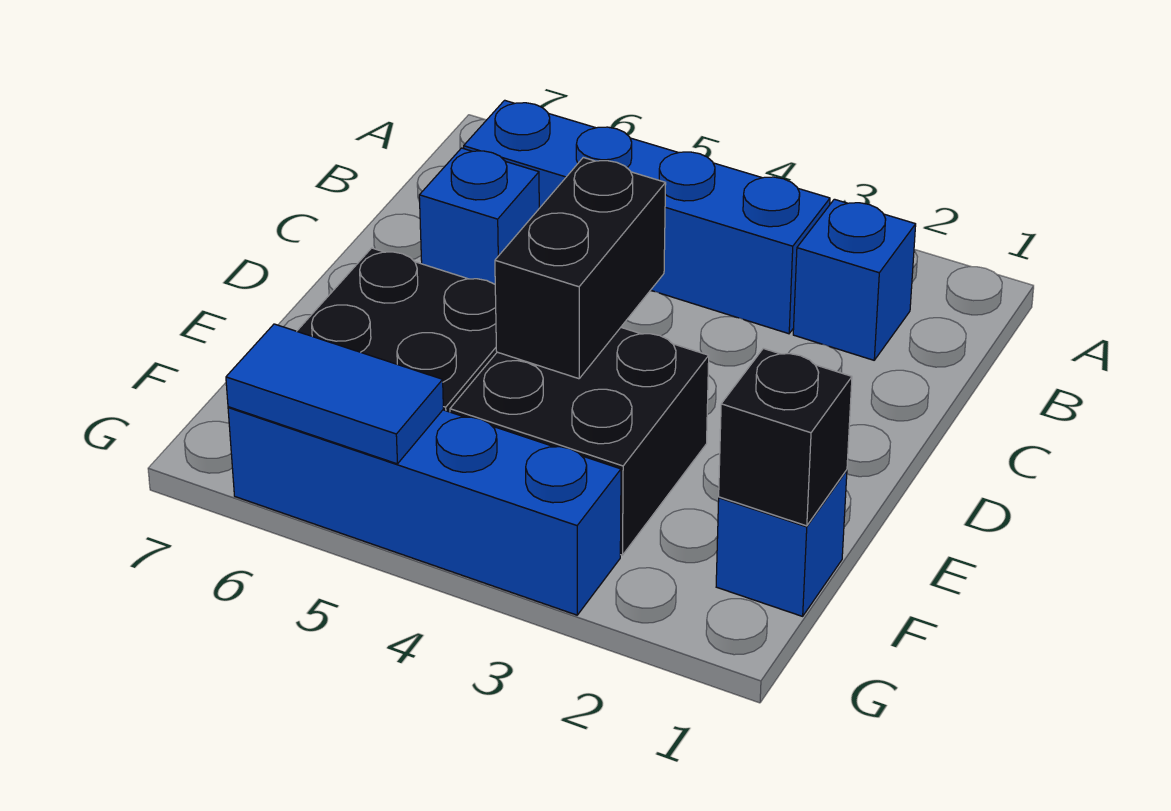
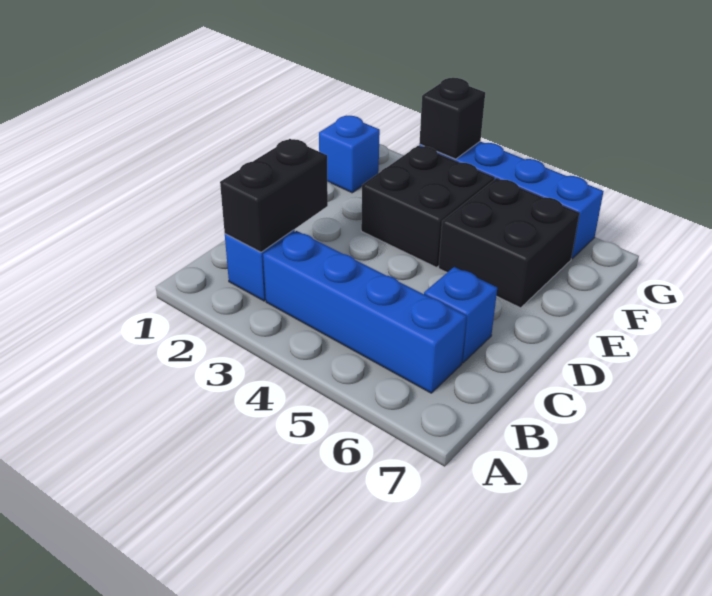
black 1x2 brick [495,158,666,379] -> black 1x2 brick moved to [220,139,328,252]
black 1x1 brick [719,348,852,526] -> black 1x1 brick moved to [419,78,485,159]
blue 1x2 tile [226,324,443,464] -> none

